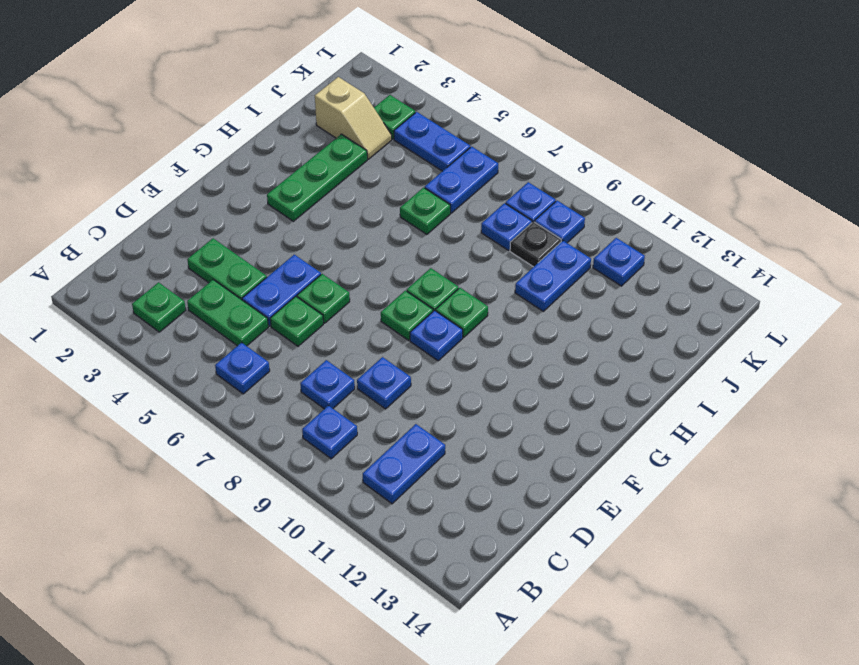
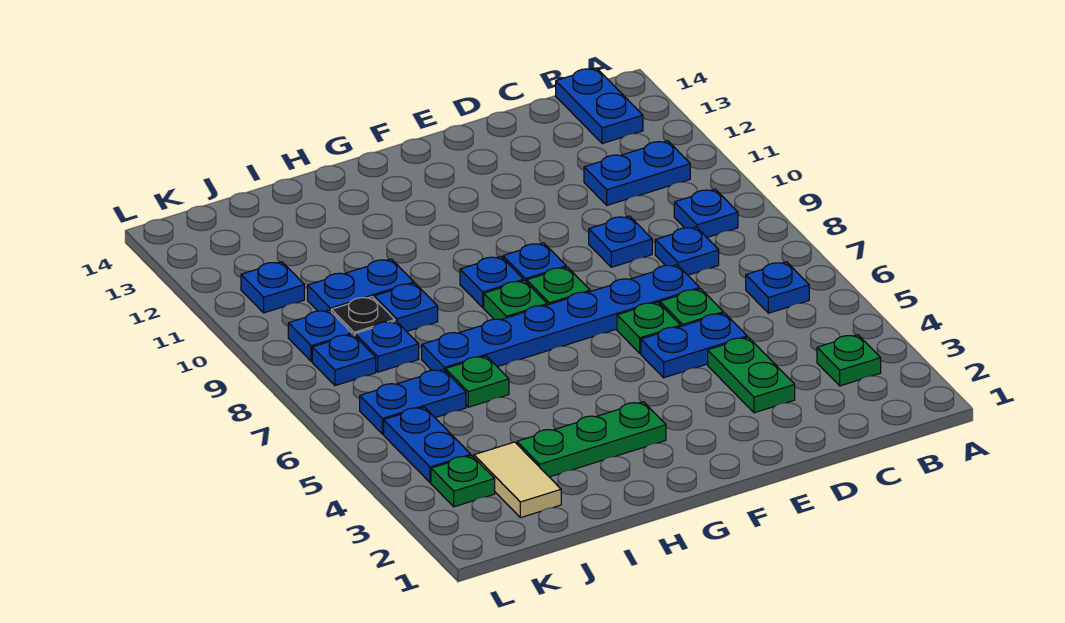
none -> blue 1x2 plate [556,68,643,144]
green 1x2 plate [187,280,268,346] -> none
none -> blue 1x6 plate [422,265,700,371]
green 1x1 plate [436,288,488,337] -> blue 1x1 plate [460,256,524,308]
none -> blue 1x1 plate [374,283,438,331]
tan 1x2 slope [315,77,392,159] -> tan 1x2 tile [474,442,561,518]

